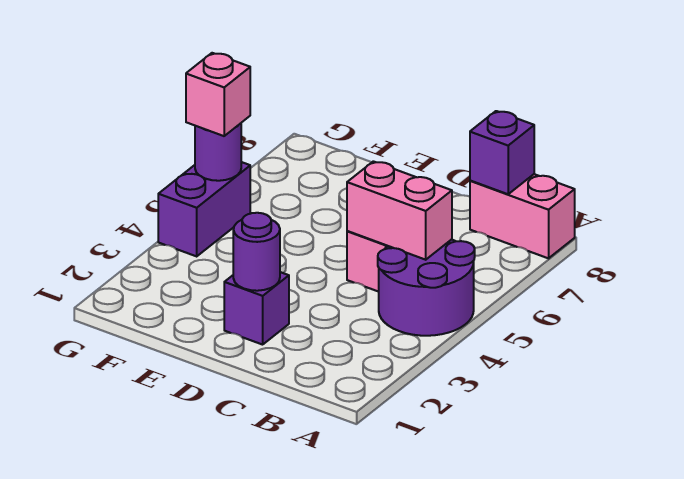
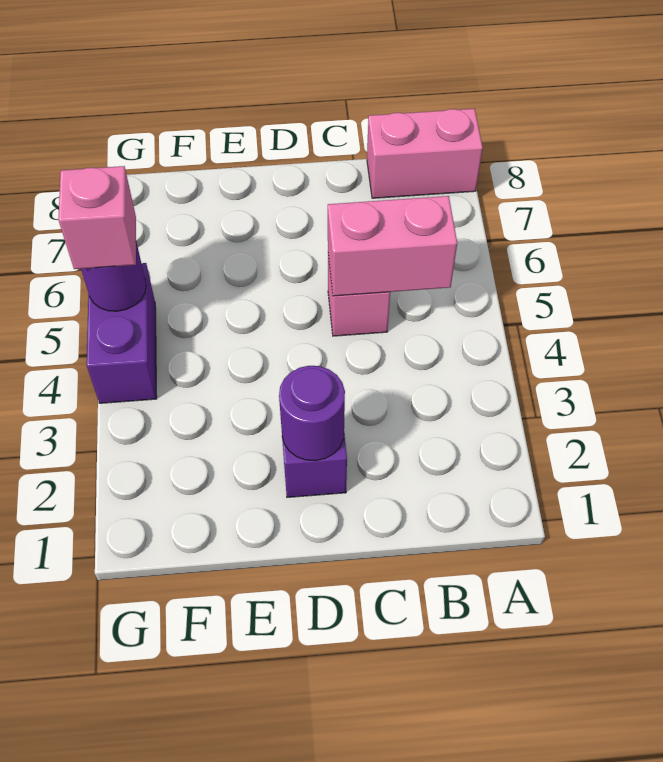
purple 2x2 round brick [378,239,475,336] -> none
purple 1x1 brick [470,111,534,194] -> none

